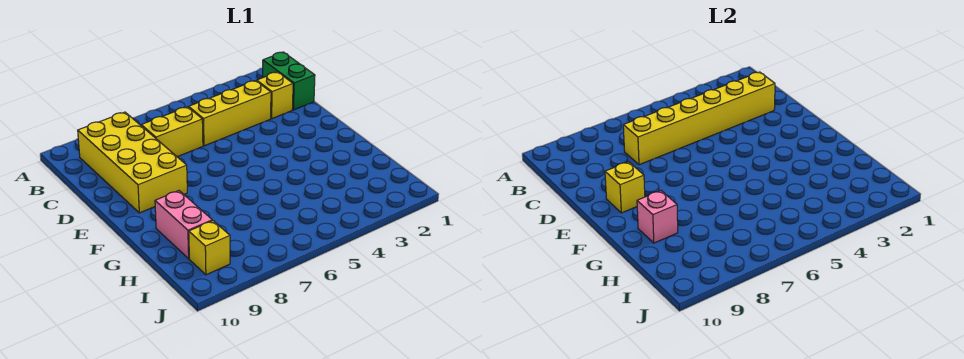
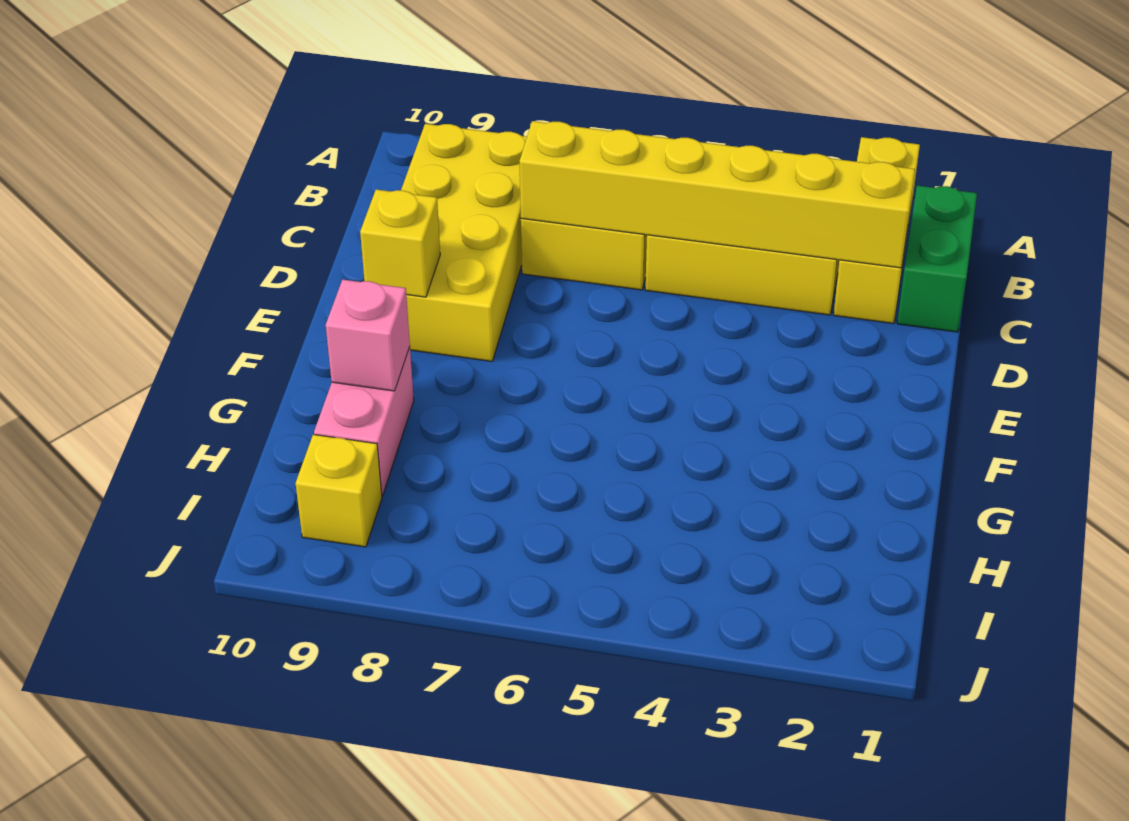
yellow 1x1 brick [257,72,293,119] -> yellow 1x3 brick [834,137,920,324]

